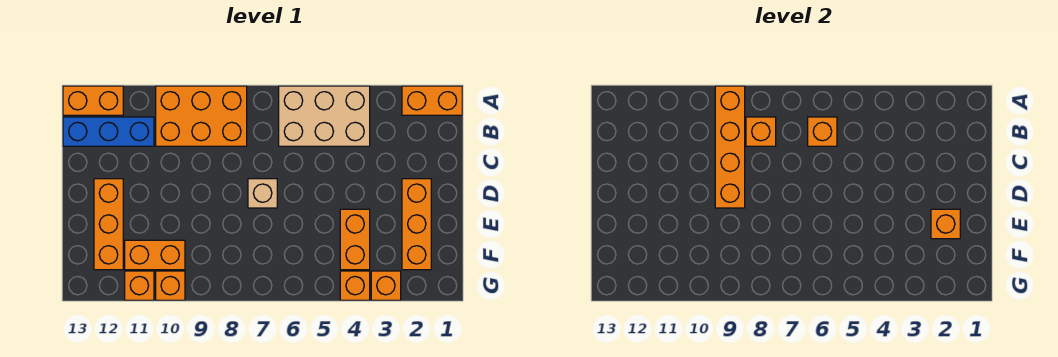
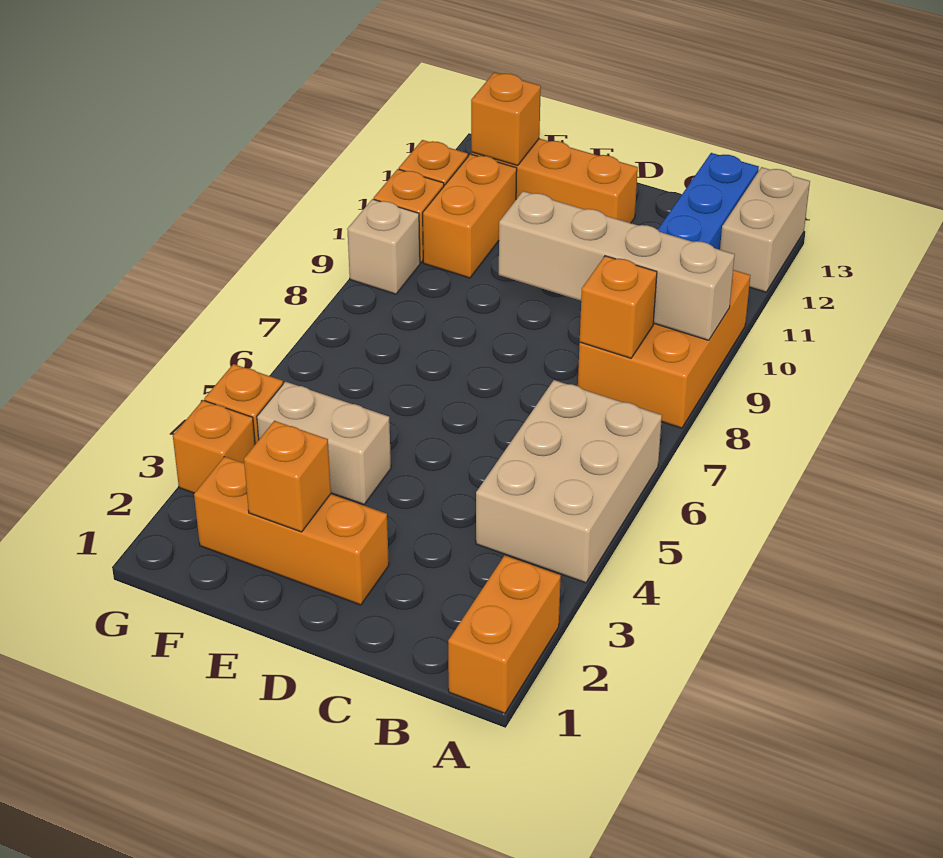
orange 1x4 brick [715,86,745,208] -> tan 1x4 brick [499,191,735,340]
orange 1x2 brick [63,86,123,115] -> tan 1x2 brick [720,167,810,292]
orange 1x1 brick [808,117,837,146] -> orange 1x1 brick moved to [471,73,541,166]
tan 1x1 brick [248,179,277,208] -> tan 1x1 brick moved to [347,199,420,294]
orange 1x2 brick [340,209,370,270] -> tan 1x2 brick [257,382,391,504]

